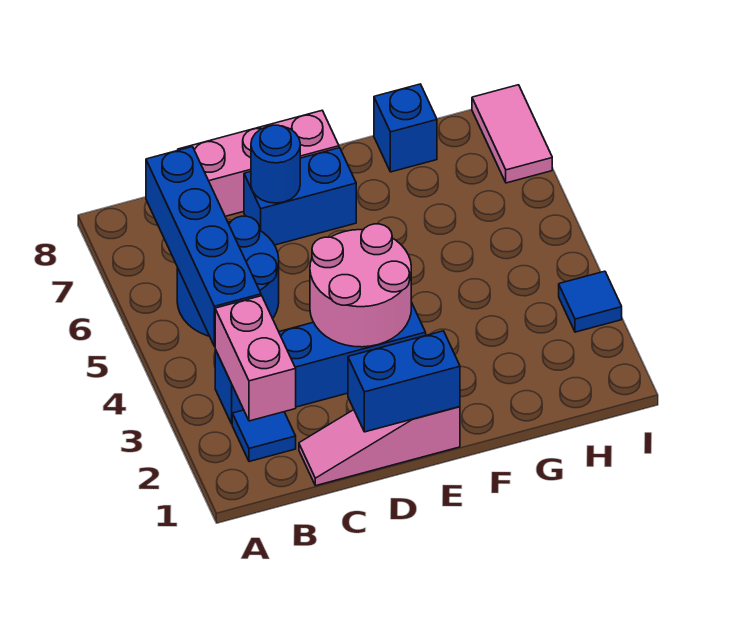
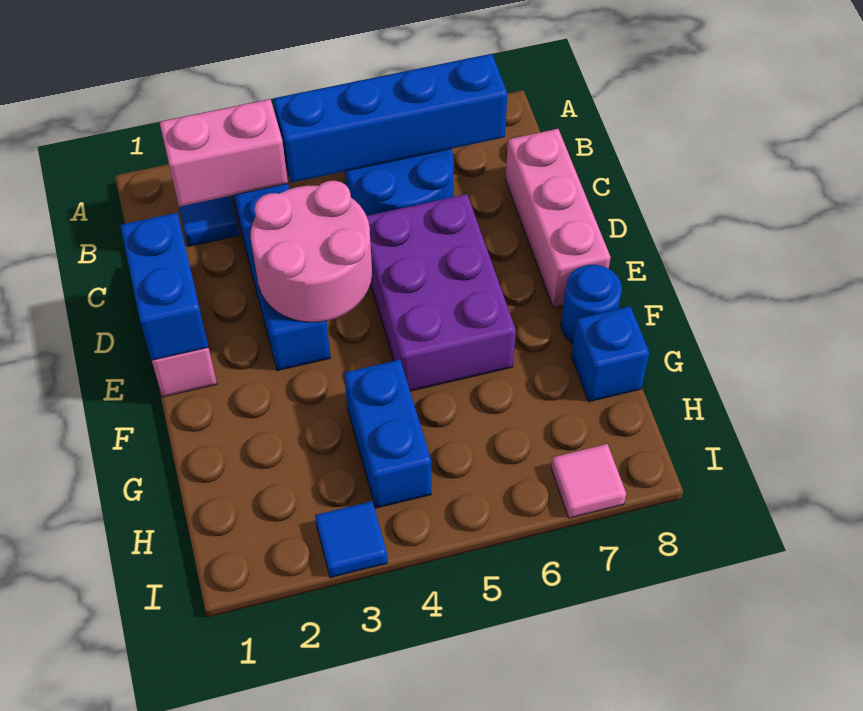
none -> purple 2x3 brick [367,194,516,391]
blue 1x2 brick [244,148,356,245] -> blue 1x2 brick moved to [344,360,431,508]
blue 1x1 round brick [251,125,300,203] -> blue 1x1 round brick moved to [561,265,622,344]
pink 1x2 tile [472,85,552,183] -> pink 1x1 tile [551,444,626,518]

